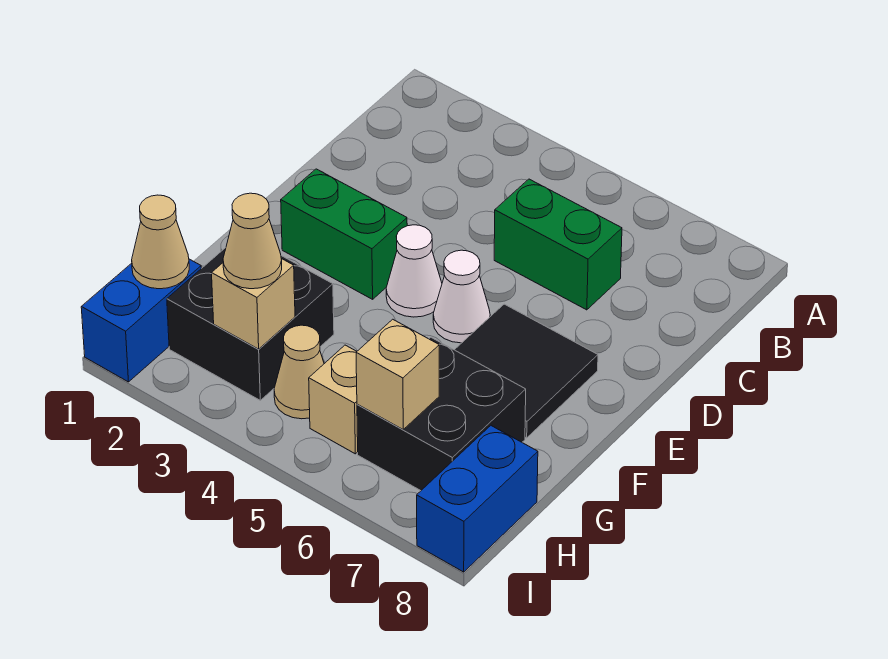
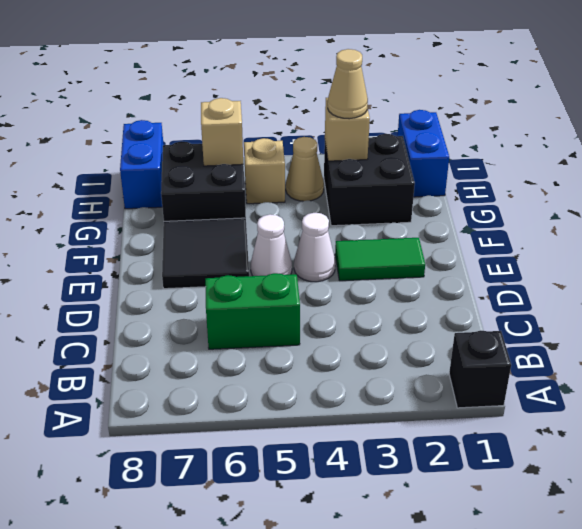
none -> black 1x1 brick [449,331,511,408]
green 1x2 brick [281,169,407,299] -> green 1x2 tile [335,238,425,281]
tan 1x1 cone [132,195,189,289] -> none

